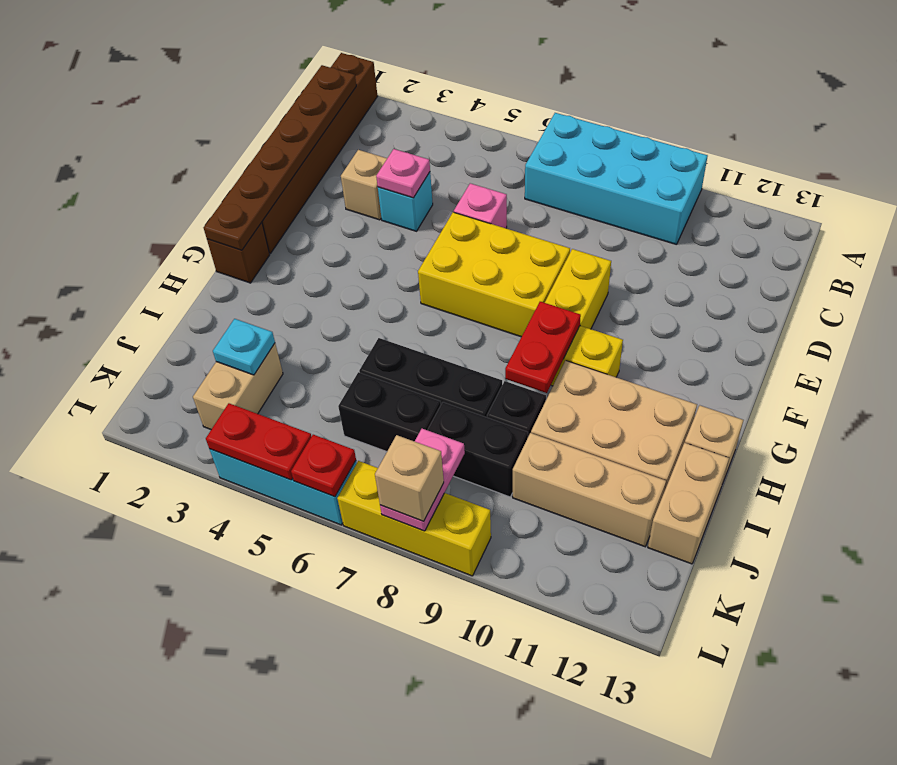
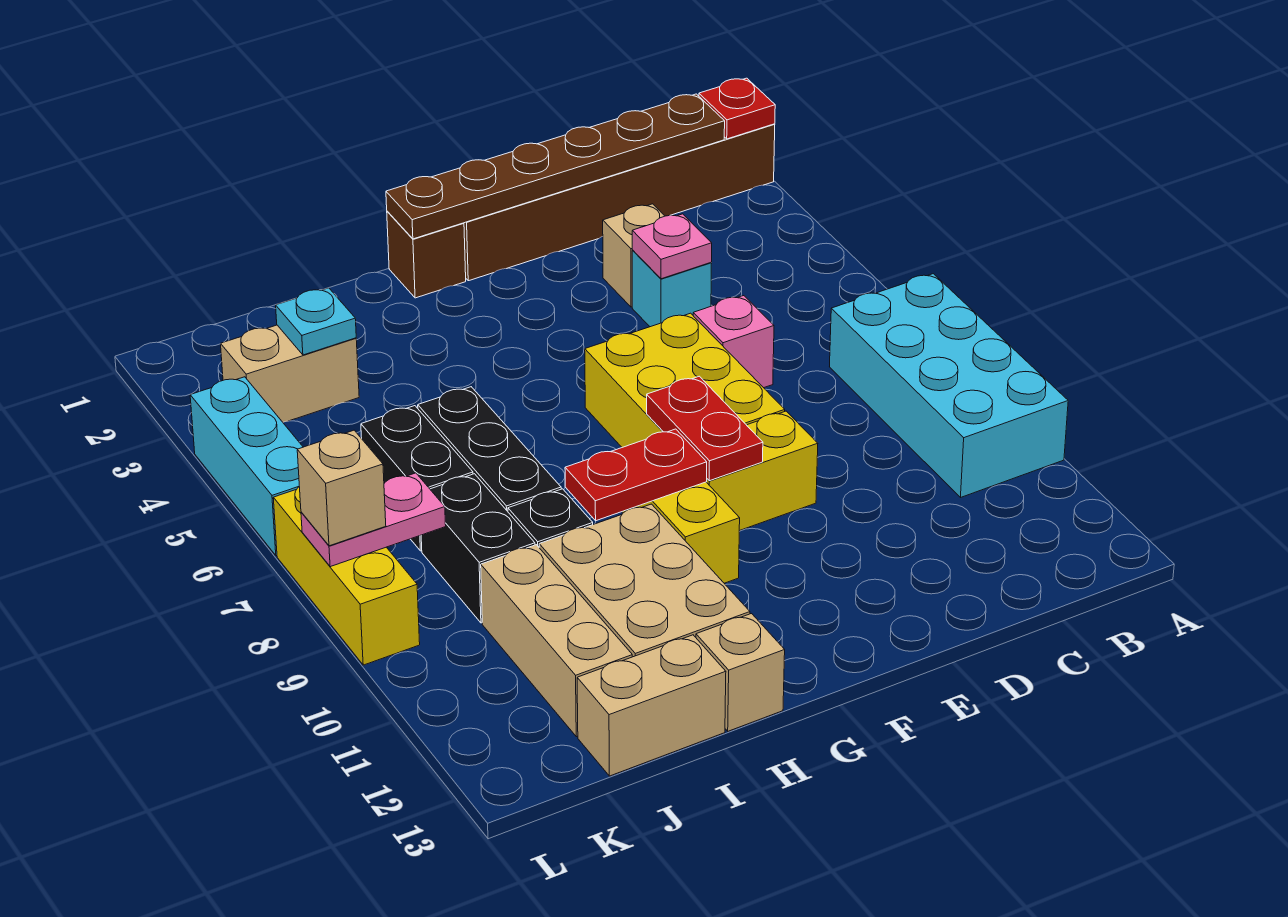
red 1x2 plate [206,403,312,480] -> red 1x2 plate moved to [647,376,763,481]
red 1x1 plate [291,435,356,497] -> red 1x1 plate moved to [699,78,775,139]

